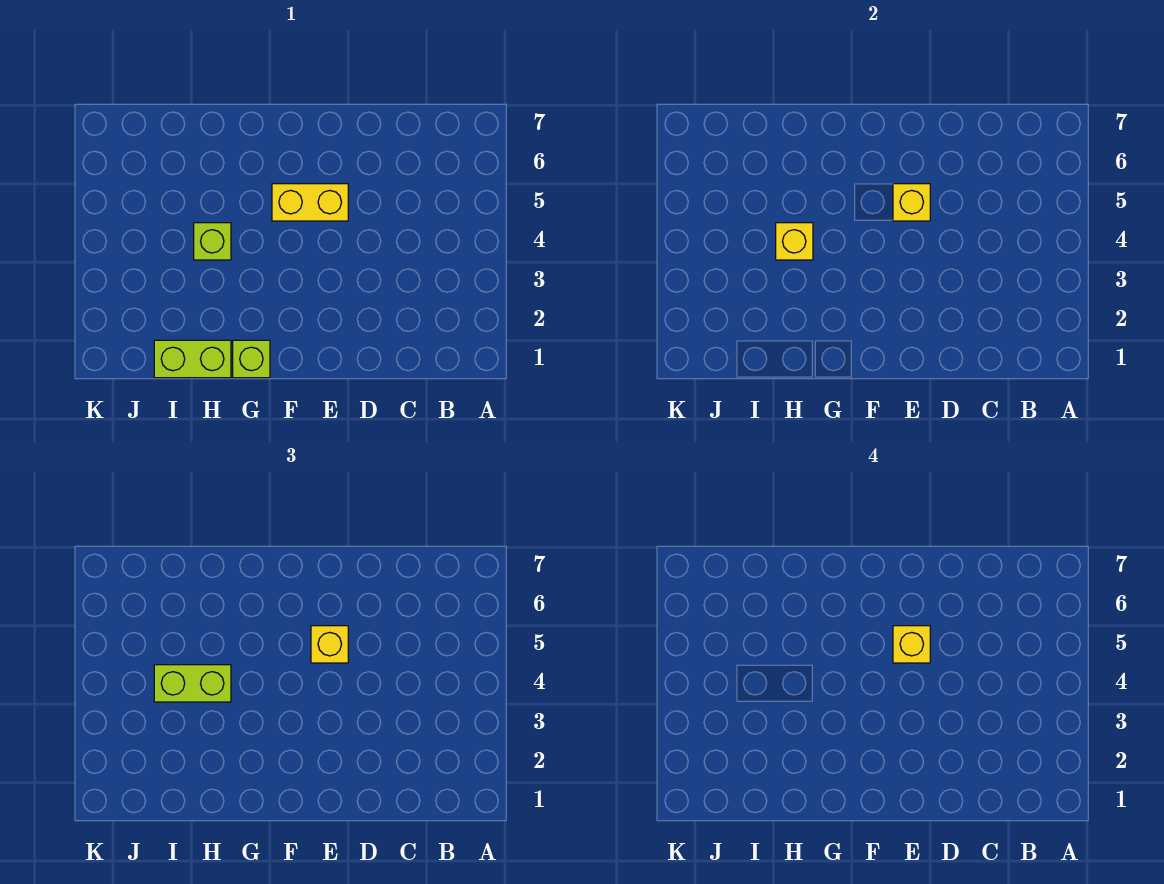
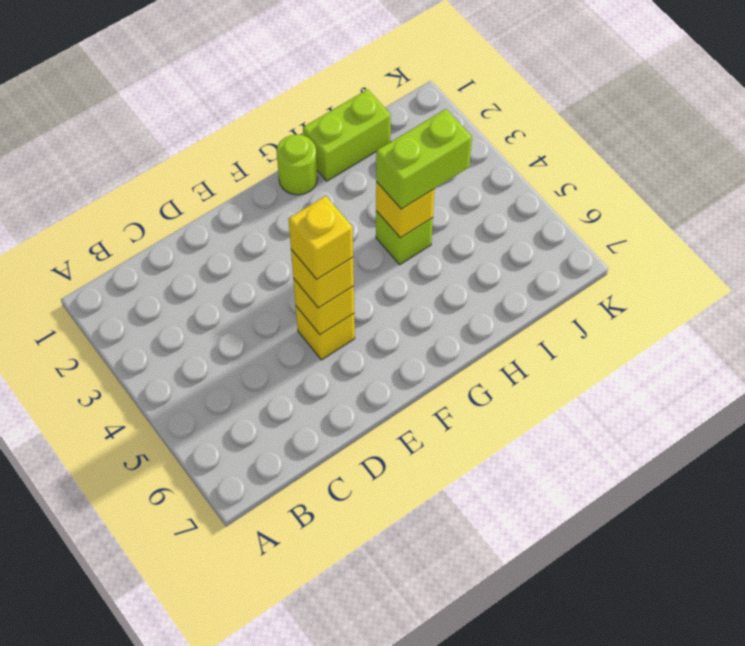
yellow 1x2 brick [272,184,348,221] -> yellow 1x1 brick [296,306,355,360]
lime 1x1 brick [233,340,270,378] -> lime 1x1 round brick [277,135,318,195]

